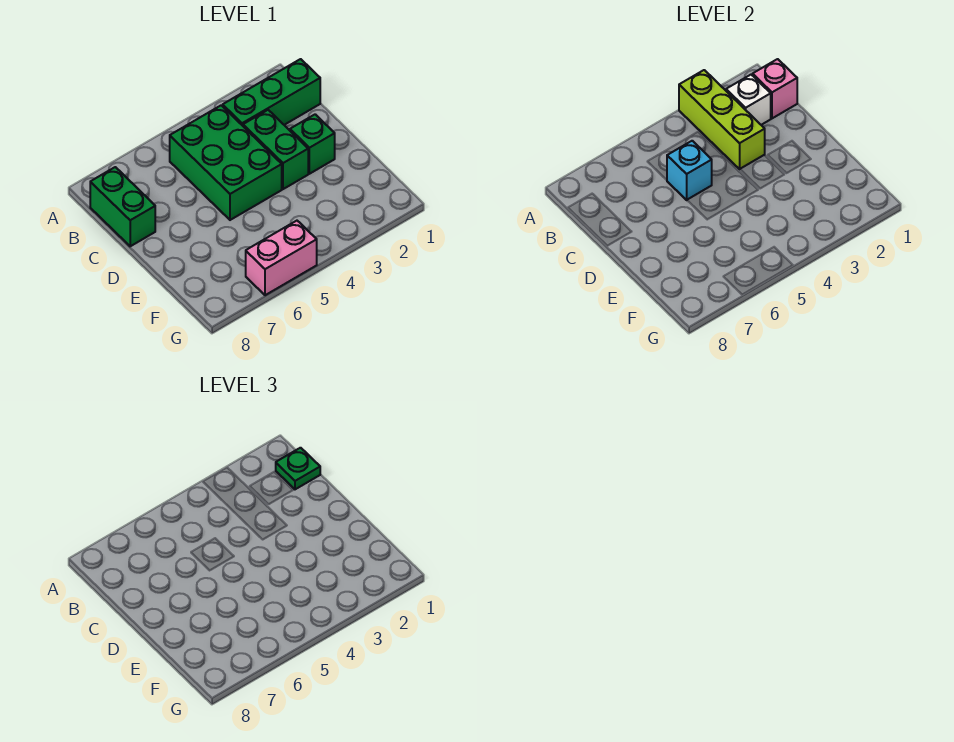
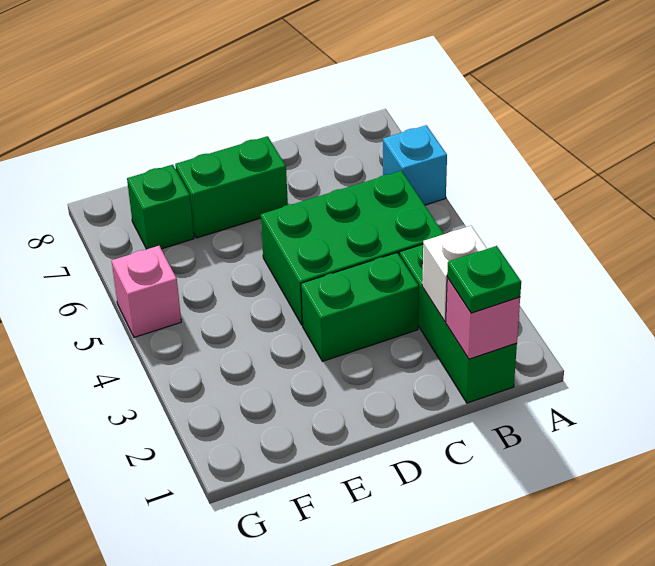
lime 1x3 brick [679,70,765,169] -> none
green 1x2 brick [90,167,155,246] -> green 1x2 brick moved to [175,136,288,238]
cyan 1x1 brick [667,141,712,200] -> cyan 1x1 brick moved to [383,125,447,205]
green 1x1 brick [290,114,335,174] -> green 1x1 brick moved to [127,165,194,249]
pink 1x2 brick [246,221,317,295] -> pink 1x1 brick [112,246,181,337]

